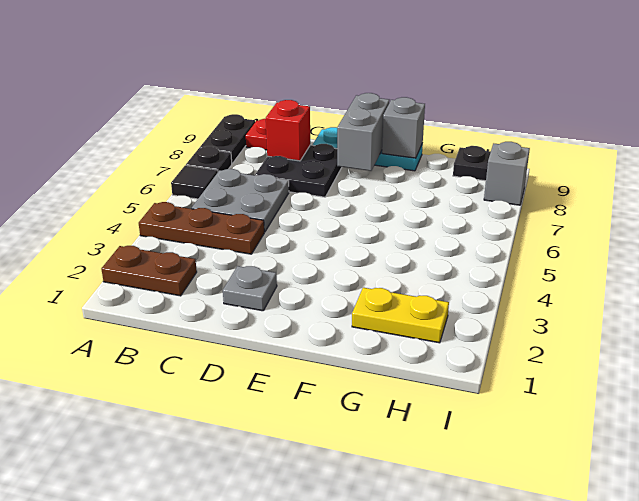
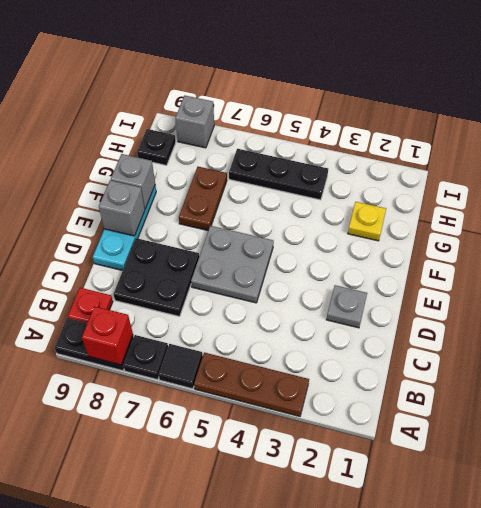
brown 1x2 plate [101,246,197,296] -> brown 1x2 plate moved to [179,167,227,230]
brown 1x3 plate [139,202,264,254] -> brown 1x3 plate turned to [194,352,309,416]
grey 2x2 plate [192,169,289,232] -> grey 2x2 plate moved to [191,226,274,303]
red 1x1 brick [266,100,310,161] -> red 1x1 brick moved to [82,306,133,365]
grey 1x2 brick [337,93,389,171] -> grey 1x1 brick [99,180,145,236]
yellow 1x2 plate [352,288,449,343] -> yellow 1x1 plate [348,202,386,241]
none -> black 1x3 plate [229,149,328,200]

